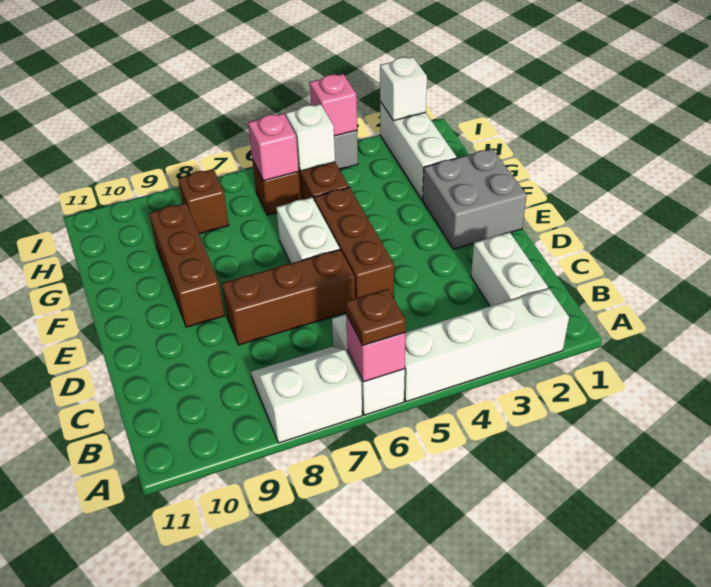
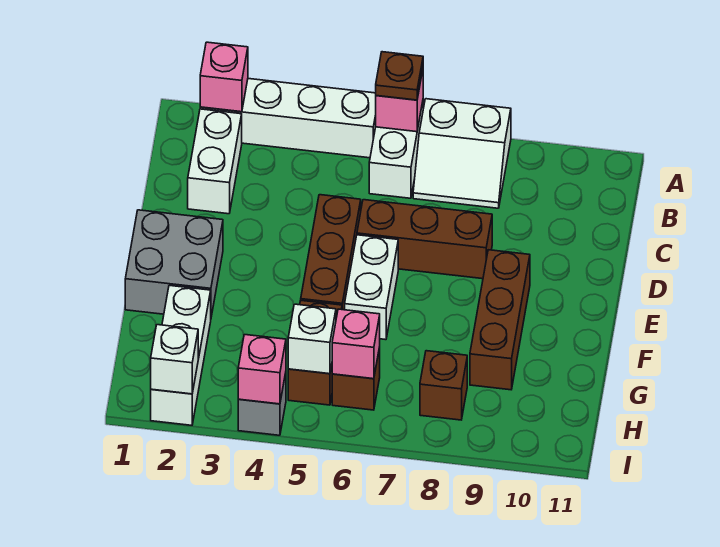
none -> pink 1x1 brick [200,42,248,112]

